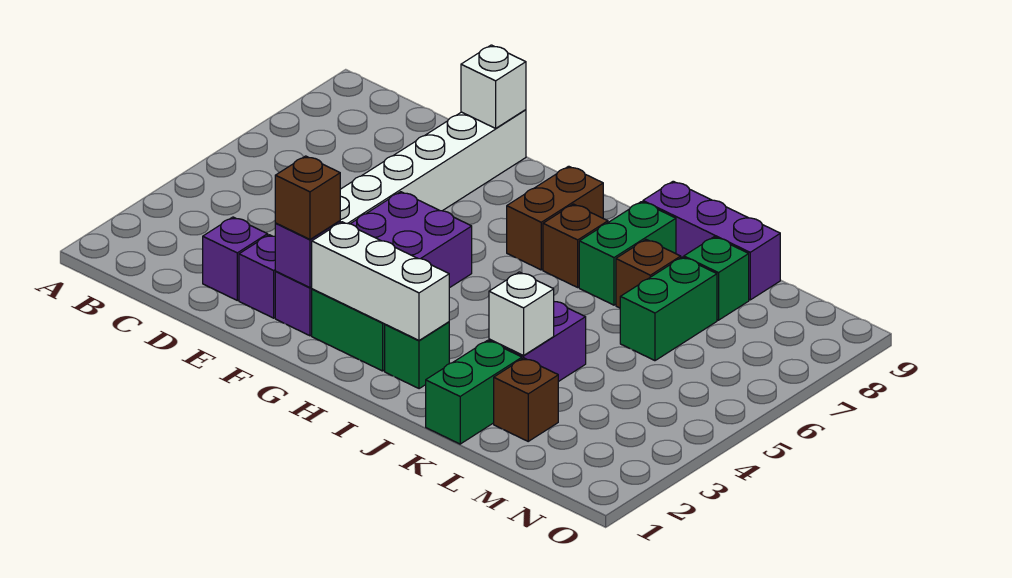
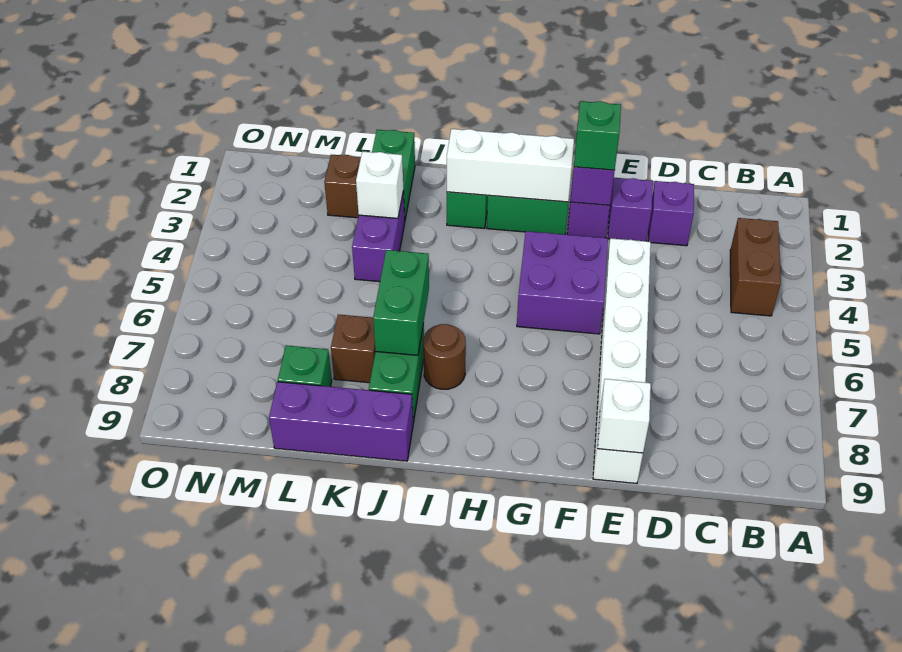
brown 1x1 brick [275,156,340,239] -> green 1x1 brick [574,101,621,170]
brown 1x2 brick [507,166,603,270] -> brown 1x2 brick moved to [730,218,781,316]
brown 1x1 brick [543,204,608,287] -> brown 1x1 round brick [423,324,466,389]
green 1x2 brick [620,257,717,361] -> green 1x2 brick moved to [373,250,429,355]

